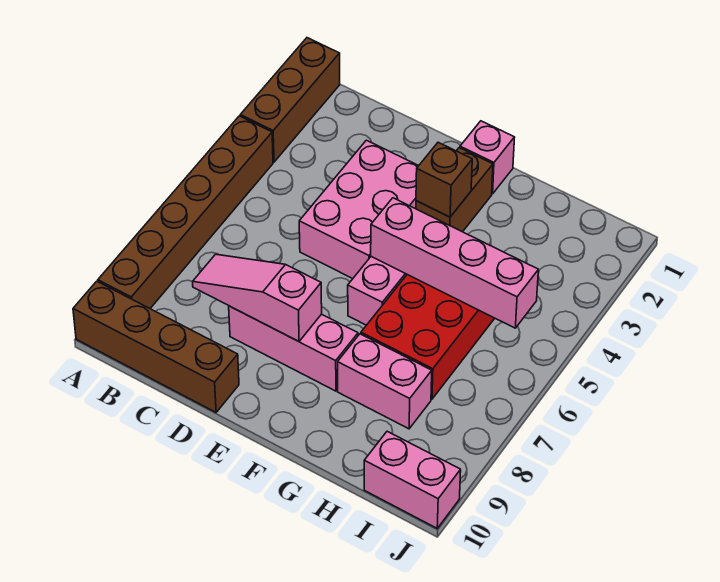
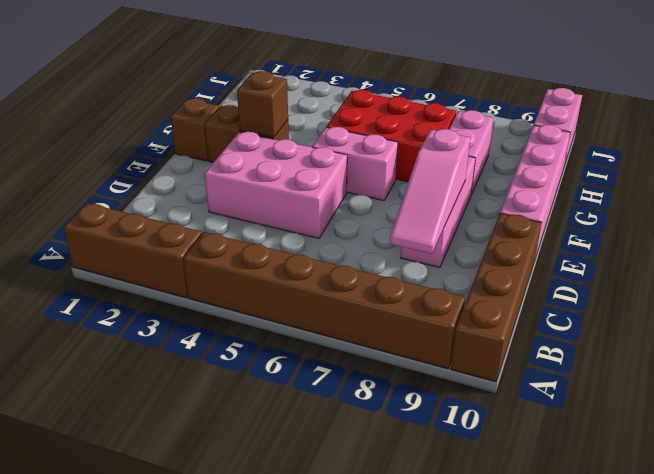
pink 1x1 brick [460,121,515,194] -> brown 1x1 brick [171,98,219,161]
pink 1x4 brick [371,198,538,328] -> pink 1x4 brick moved to [500,125,570,258]

